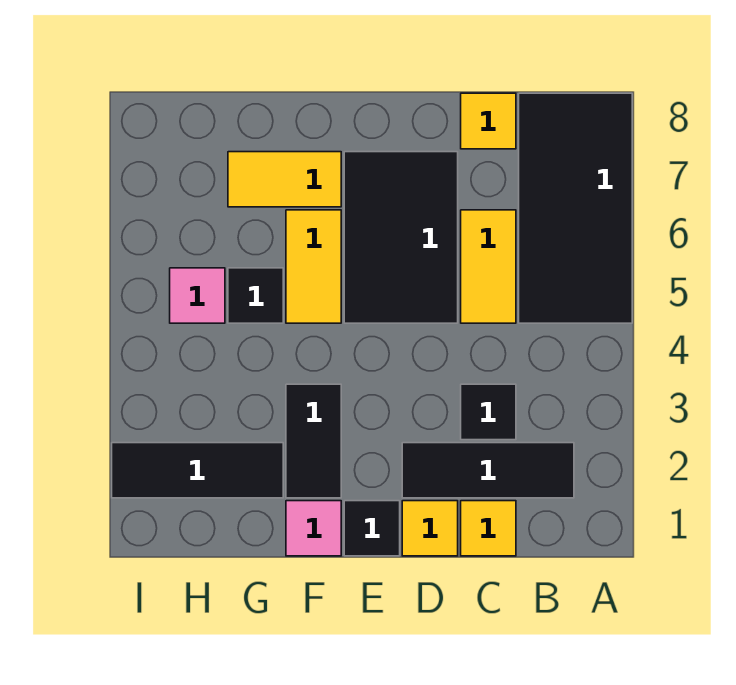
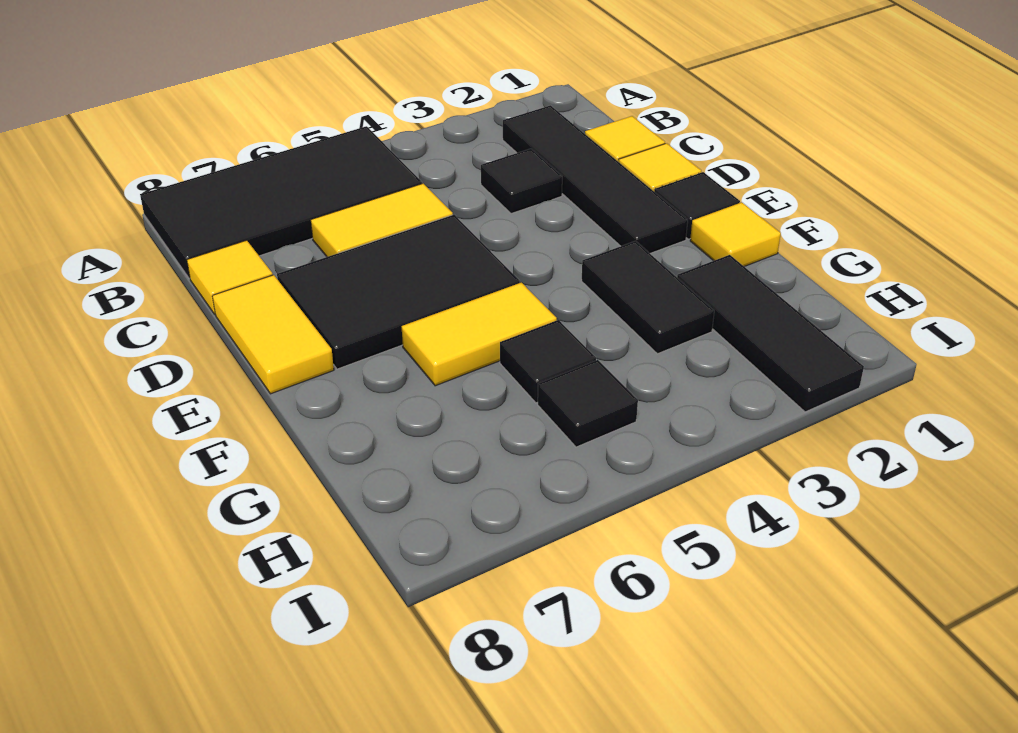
black 1x3 tile [402,443,574,498] -> black 1x4 tile [503,105,688,253]
pink 1x1 tile [286,501,341,556] -> yellow 1x1 tile [690,202,781,266]
black 1x2 tile [286,384,341,498] -> black 1x2 tile turned to [582,241,714,354]
yellow 1x2 tile [228,152,341,207] -> yellow 1x2 tile moved to [212,275,334,394]
pink 1x1 tile [170,268,225,323] -> black 1x1 tile [538,360,638,447]

